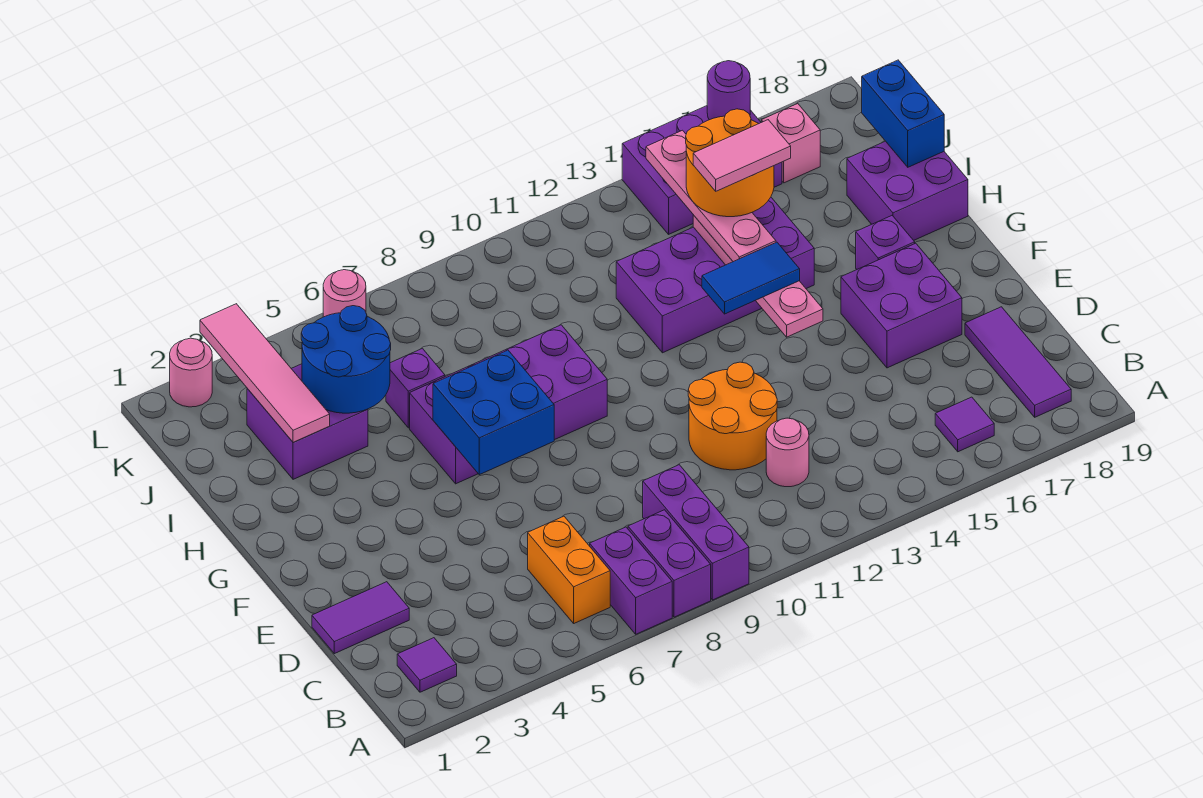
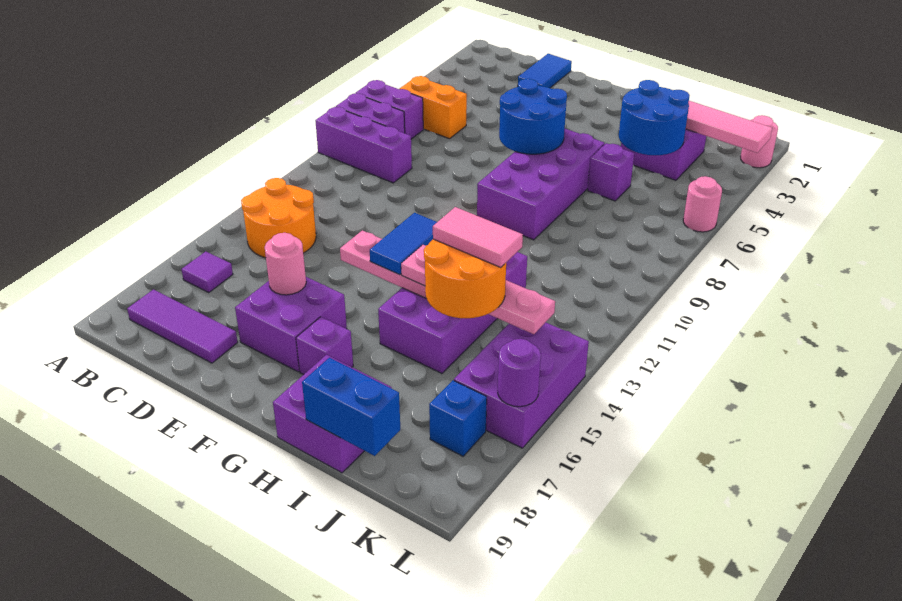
purple 1x1 tile [397,638,457,692] -> none
pink 1x1 round brick [766,418,809,487] -> pink 1x1 round brick moved to [265,233,306,295]
purple 1x2 tile [312,582,409,654] -> blue 1x2 tile [518,54,572,88]
orange 2x2 round brick [688,362,777,470] -> orange 2x2 round brick moved to [241,178,316,258]
blue 2x2 brick [433,350,554,475] -> blue 2x2 round brick [499,79,567,154]
pink 1x2 tile [693,120,791,191] -> pink 1x2 tile turned to [433,207,523,268]
pink 1x1 brick [761,104,820,183] -> blue 1x1 brick [429,380,487,456]

